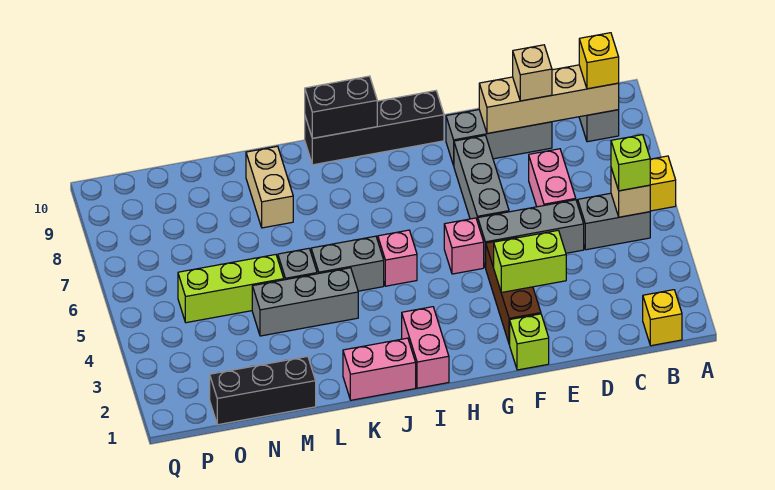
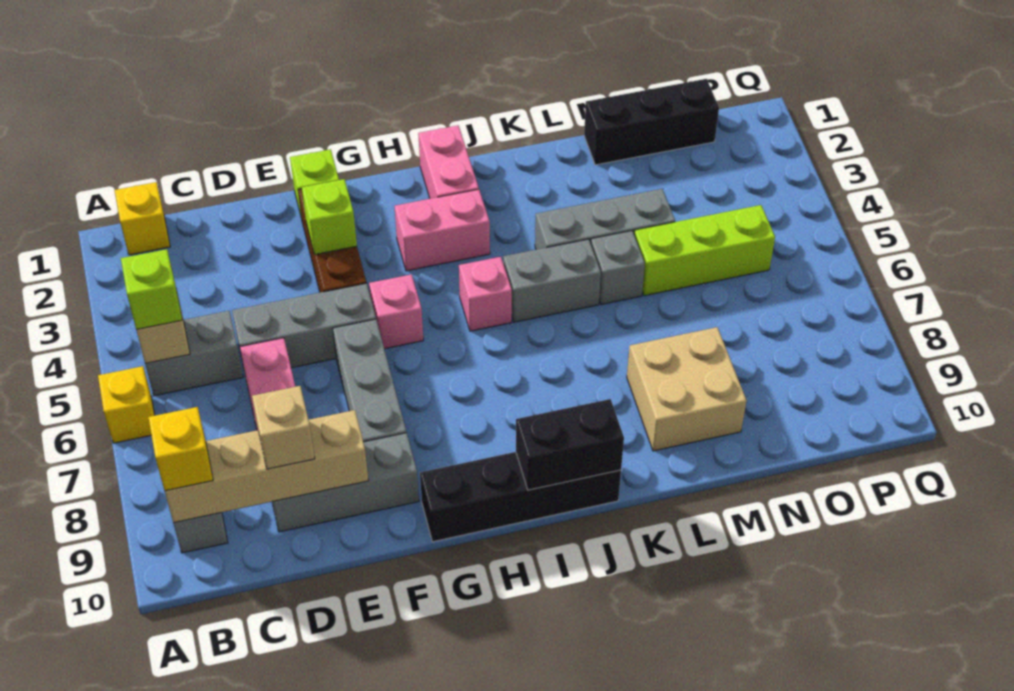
lime 1x2 brick [494,230,566,293] -> lime 1x1 brick [302,179,357,255]
pink 1x2 brick [343,338,416,400] -> pink 1x2 brick moved to [395,189,490,271]
tan 1x2 brick [246,146,293,228] -> tan 2x2 brick [627,327,747,451]

